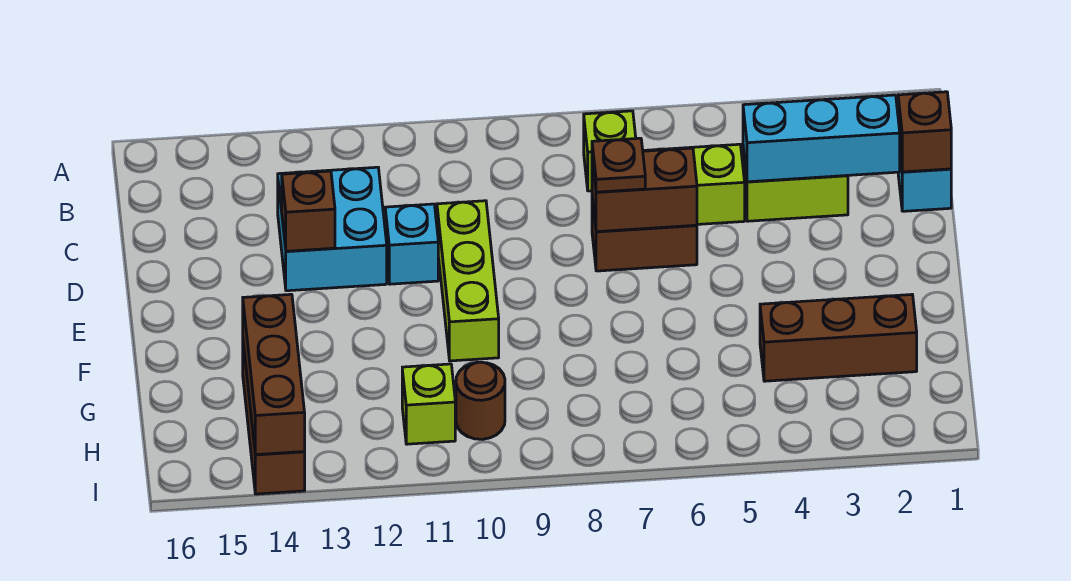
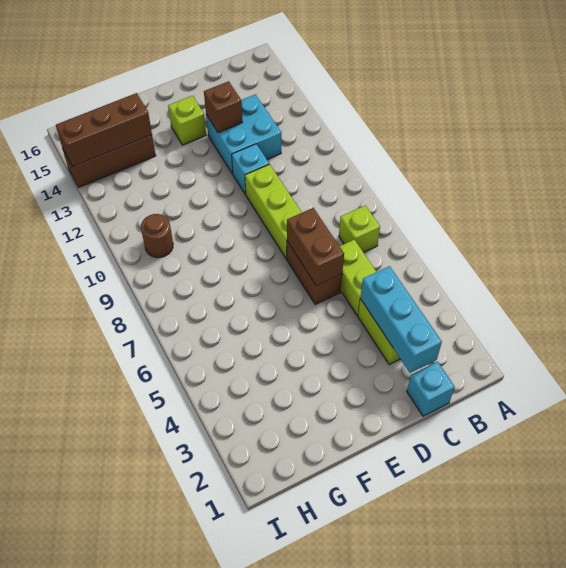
brown 1x1 brick [898,92,951,172] -> none
brown 1x1 plate [592,138,645,192] -> none
lime 1x3 brick [437,201,499,361] -> lime 1x3 brick turned to [245,164,302,259]
brown 1x3 brick [760,295,917,381] -> none
lime 1x1 brick [402,364,455,444] -> lime 1x1 brick moved to [168,96,206,145]

